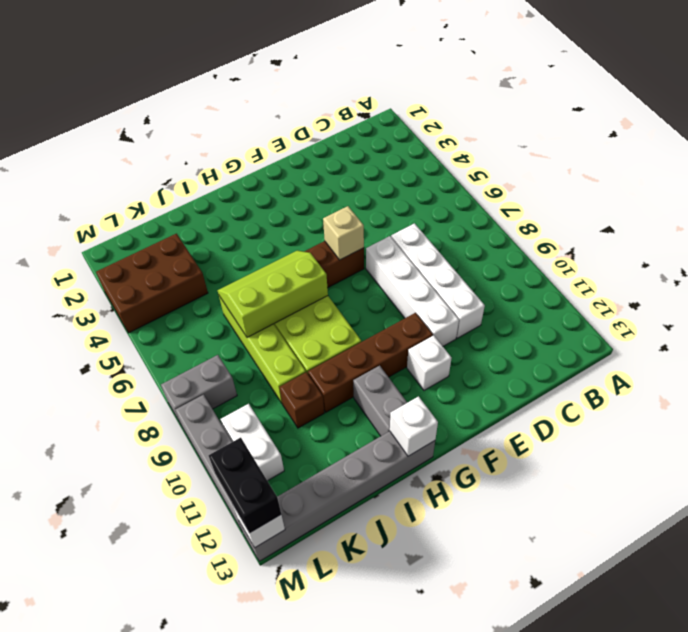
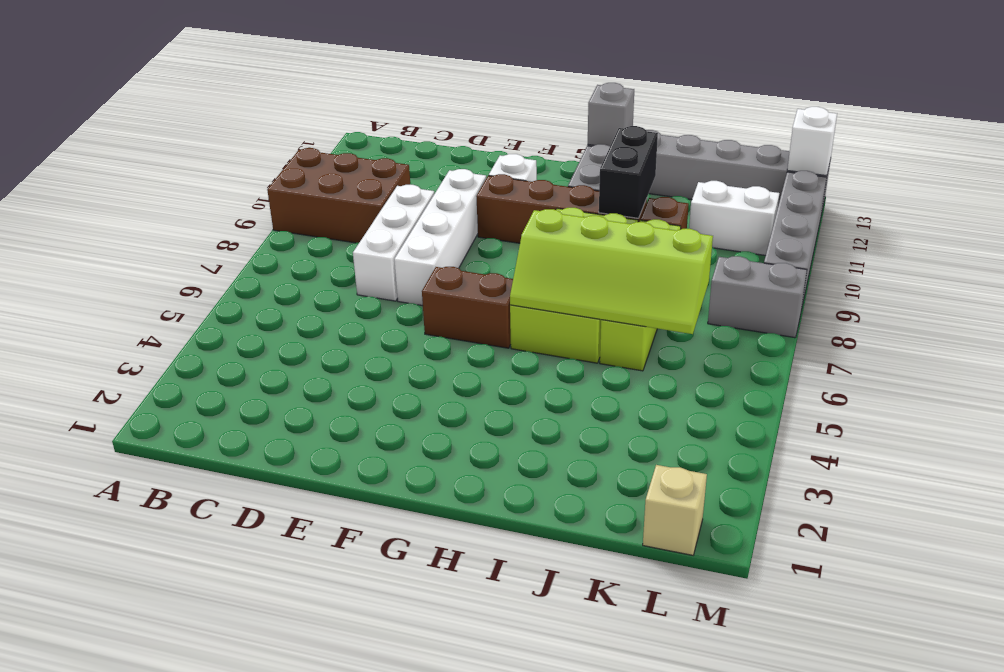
white 1x4 brick [391,223,485,338] -> white 1x3 brick [353,185,434,301]
tan 1x1 brick [323,206,364,260] -> tan 1x1 brick moved to [643,465,707,555]
lime 2x3 slope [218,250,328,338] -> lime 2x4 slope [510,209,713,334]
white 1x1 brick [390,396,438,456] -> grey 1x1 brick [588,83,634,146]
brown 2x3 brick [96,234,208,333] -> brown 2x3 brick moved to [267,148,410,243]
white 1x2 brick [221,404,284,481] -> white 1x2 brick turned to [689,181,779,256]
black 1x2 brick [209,438,281,533] -> black 1x2 brick moved to [599,126,658,218]

